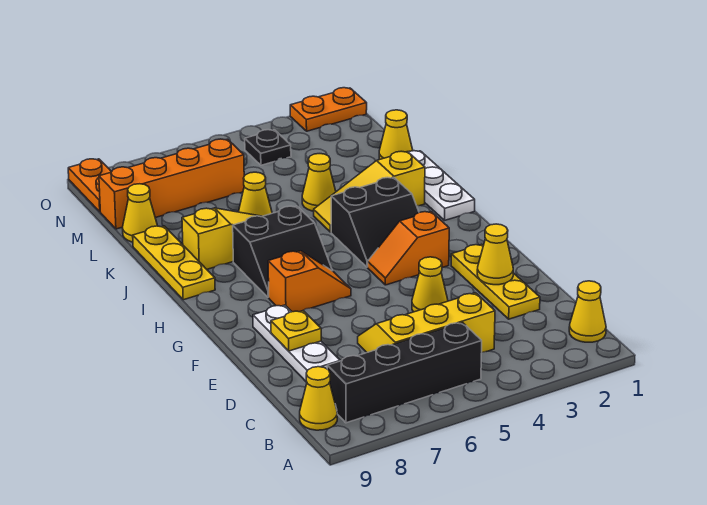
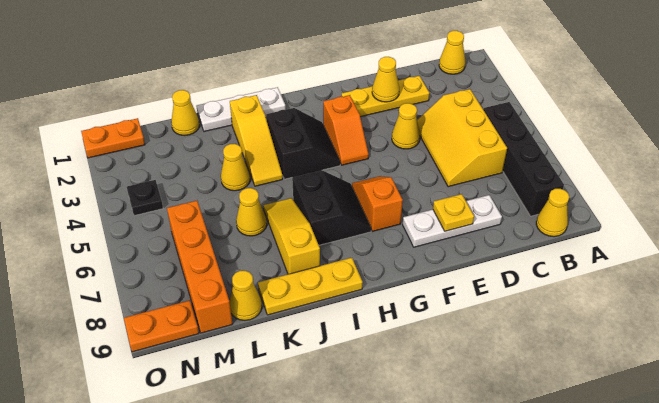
orange 1x2 plate [290,88,367,131] -> orange 1x2 plate turned to [81,118,145,158]

